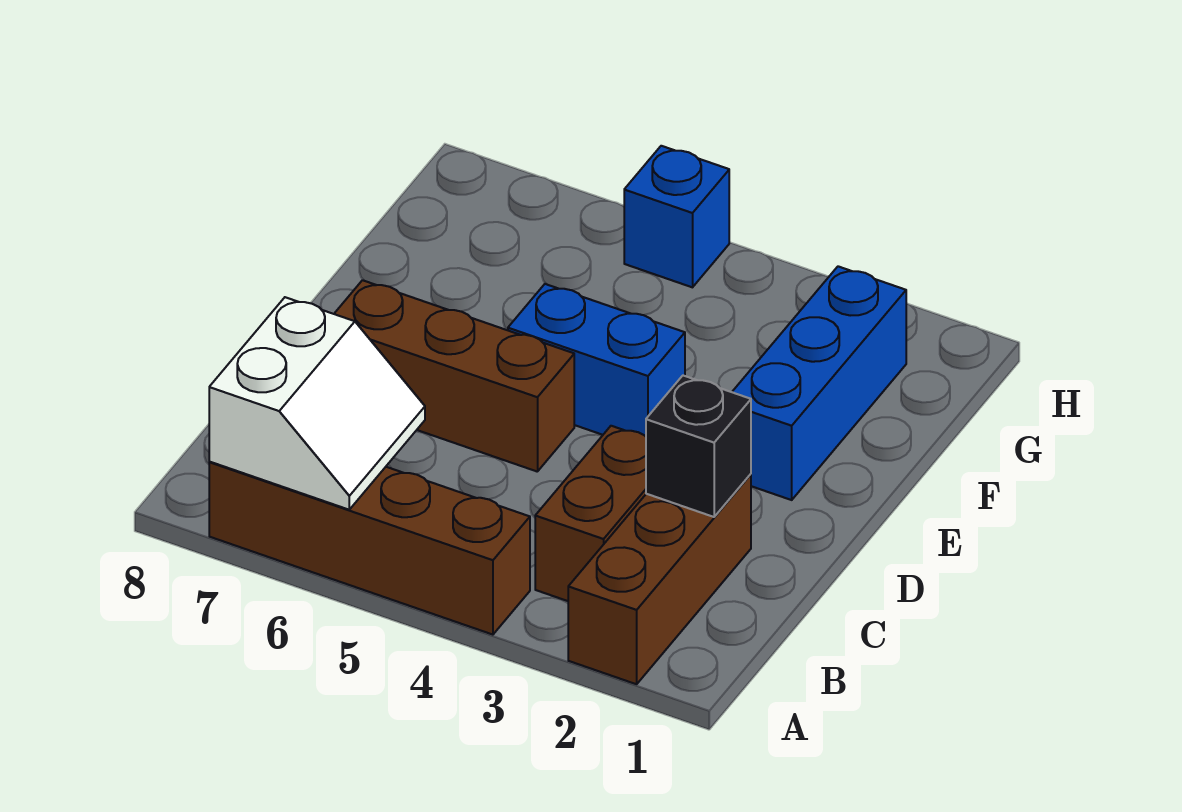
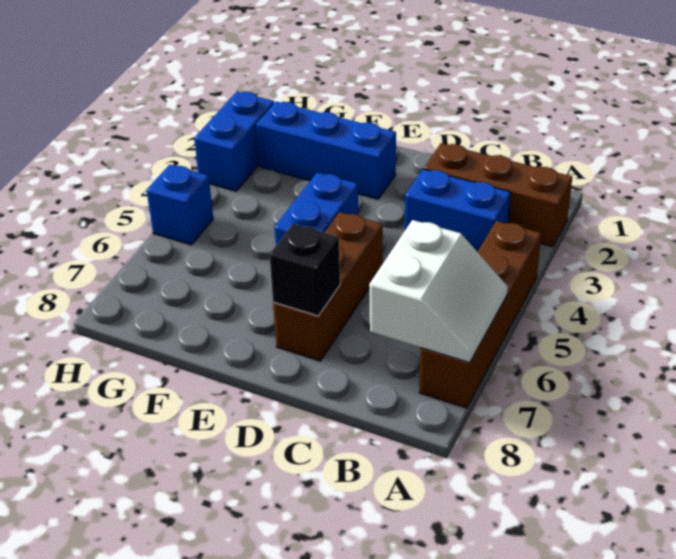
white 2x2 slope [209,297,425,510] -> white 2x2 slope turned to [369,220,508,363]
brown 1x2 brick [535,426,646,601] -> blue 1x2 brick [405,169,511,252]
black 1x1 brick [646,376,751,517] -> black 1x1 brick moved to [269,224,340,316]
none -> blue 1x2 brick [194,92,274,191]

